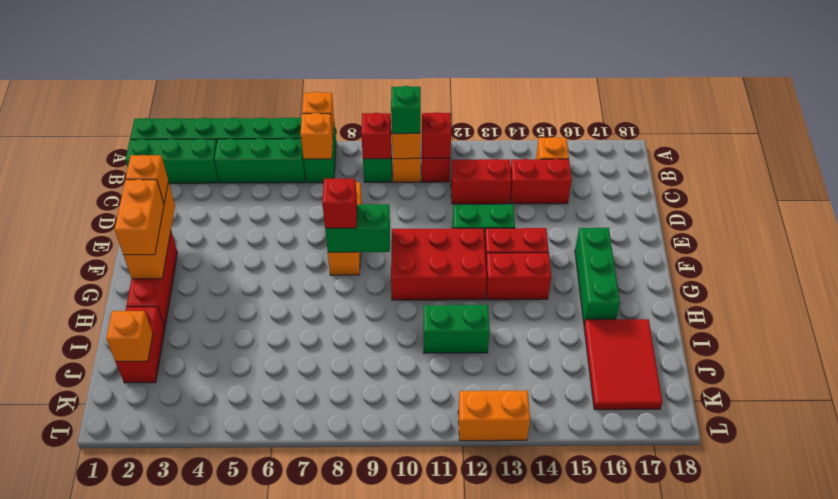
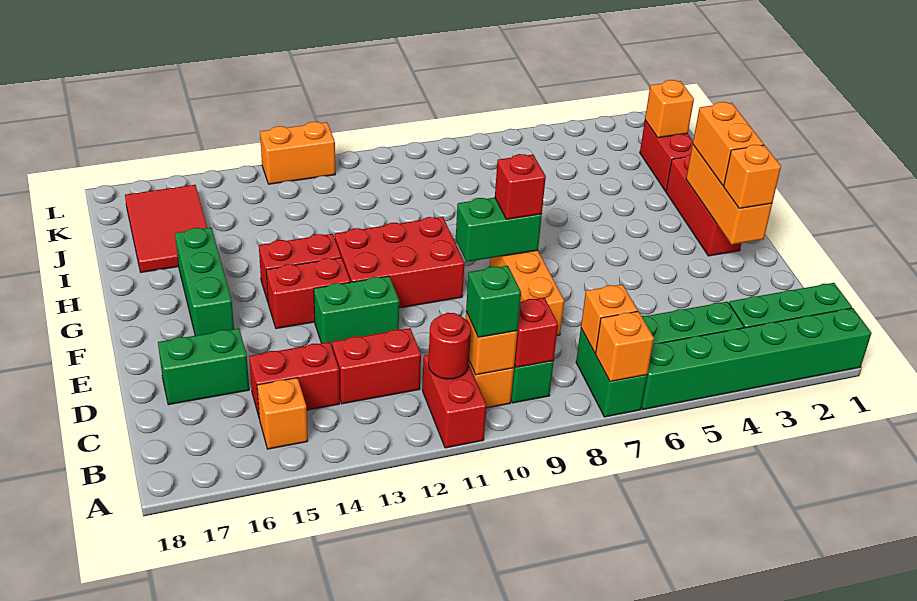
red 1x1 brick [422,112,451,158] -> red 1x1 round brick [428,313,471,379]
green 1x2 brick [424,305,490,353] -> green 1x2 brick moved to [158,328,249,405]

